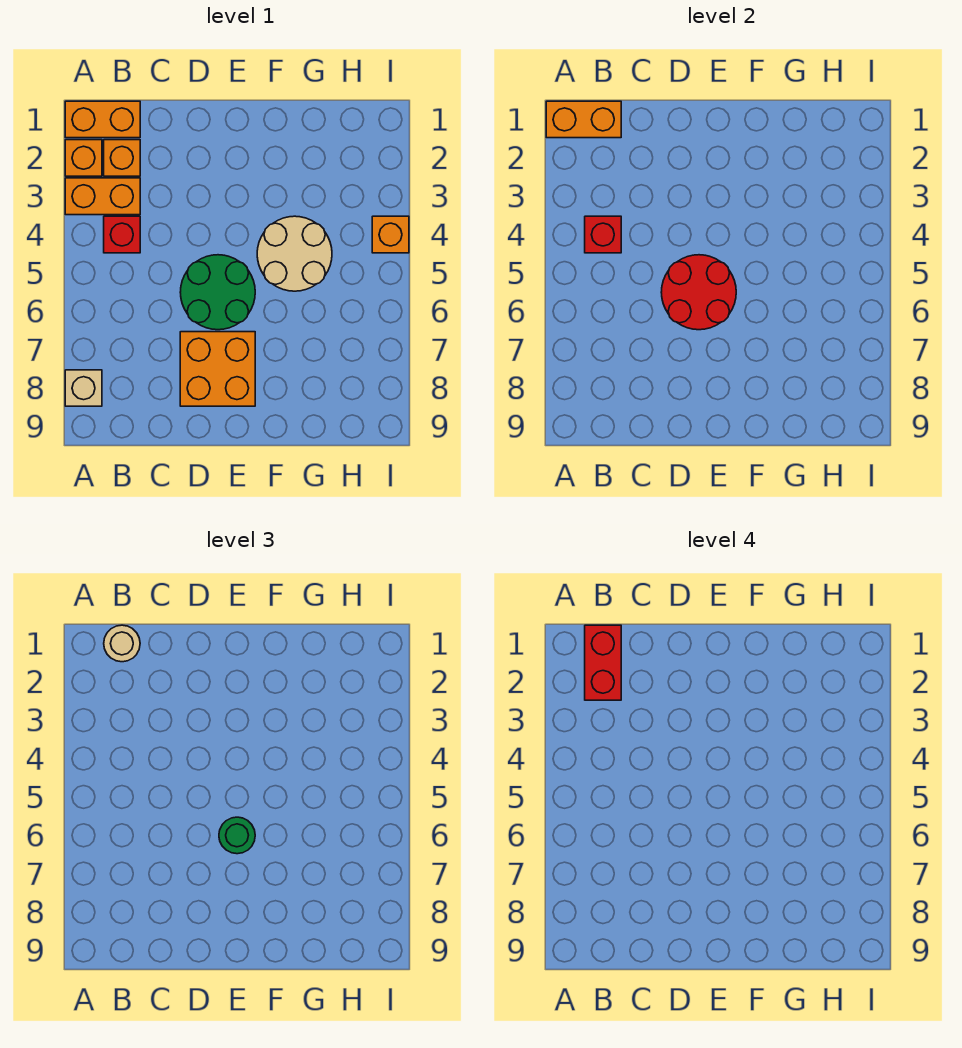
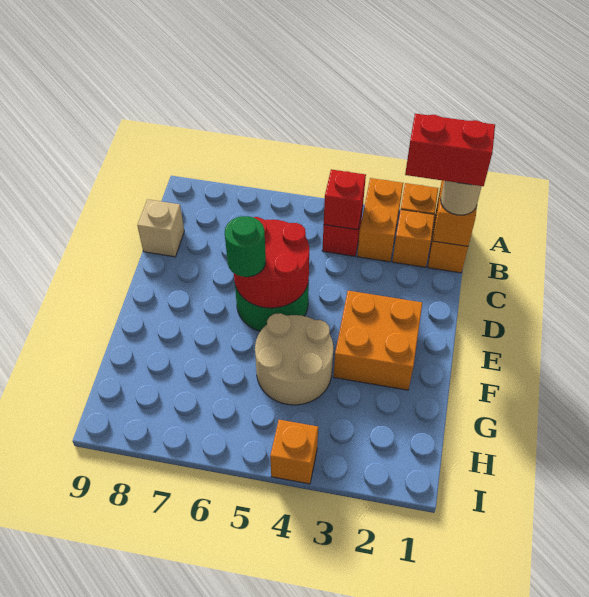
tan 1x1 brick [65,370,102,406] -> tan 1x1 brick moved to [137,199,184,257]
orange 2x2 brick [180,332,255,406] -> orange 2x2 brick moved to [333,291,422,390]

